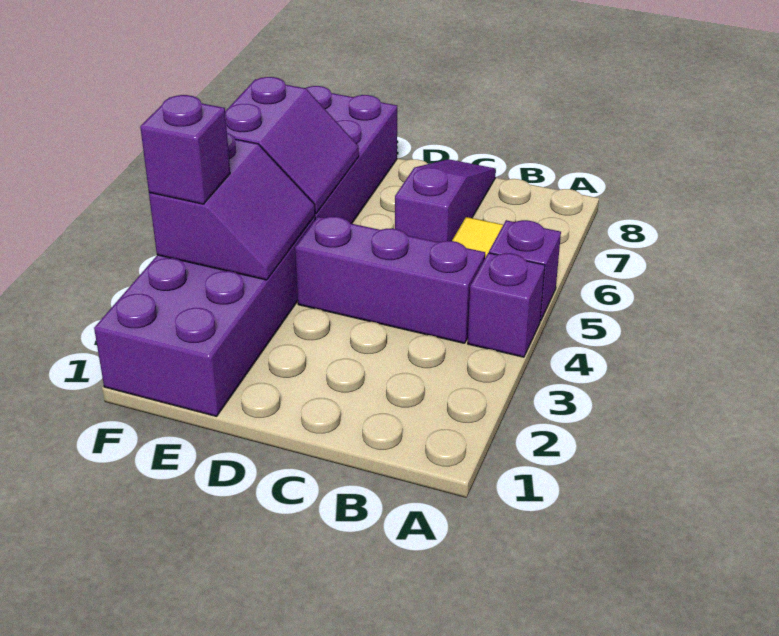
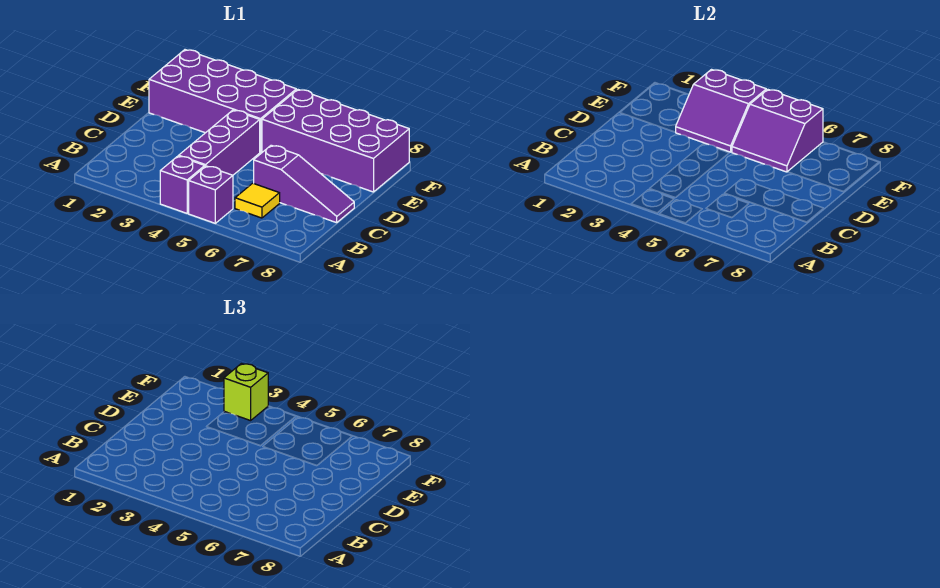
purple 1x1 brick [140,95,230,204] -> lime 1x1 brick [224,364,268,421]

